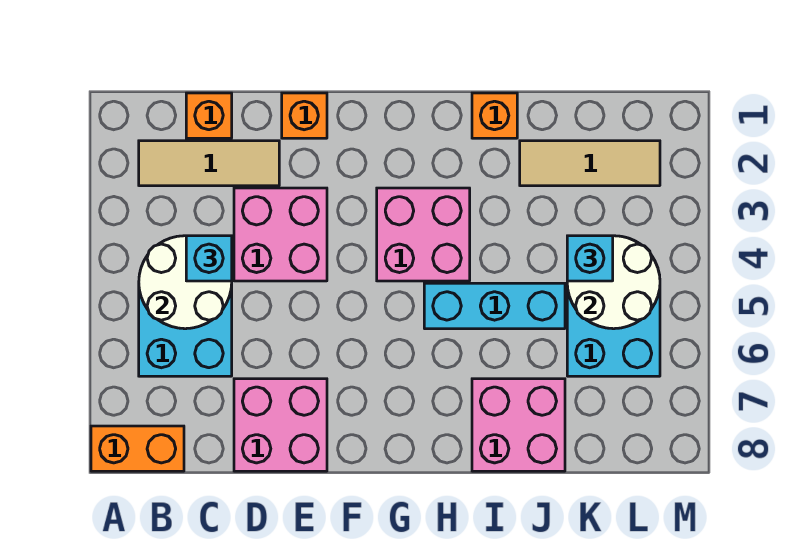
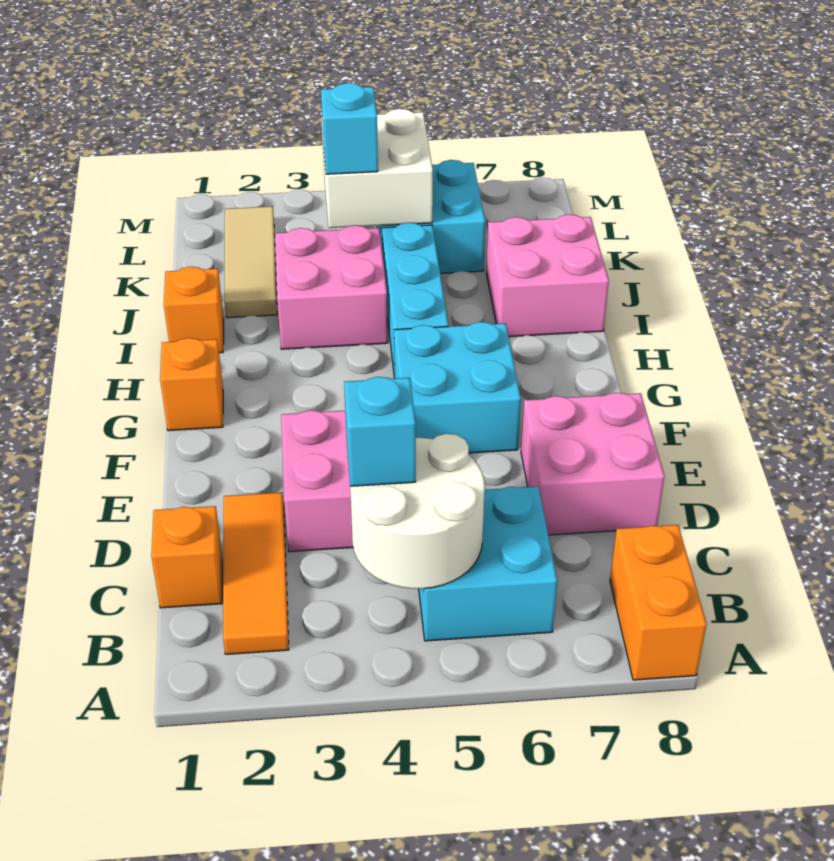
tan 1x3 tile [139,141,279,186] -> orange 1x3 tile [223,492,289,654]
orange 1x1 brick [282,93,327,138] -> orange 1x1 brick moved to [160,338,223,431]
none -> cyan 2x2 brick [394,322,521,453]
pink 2x2 brick [377,188,470,281] -> pink 2x2 brick moved to [275,225,388,349]
white 2x2 round brick [567,236,660,329] -> white 2x2 brick [321,109,433,228]

